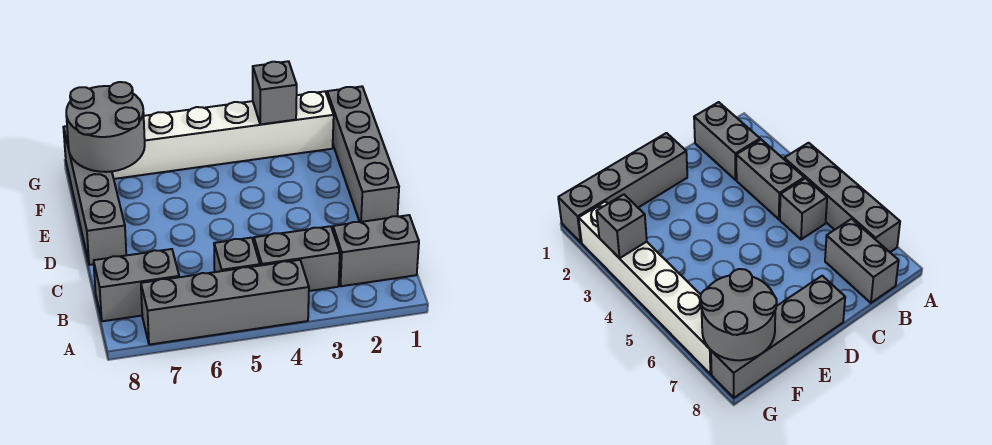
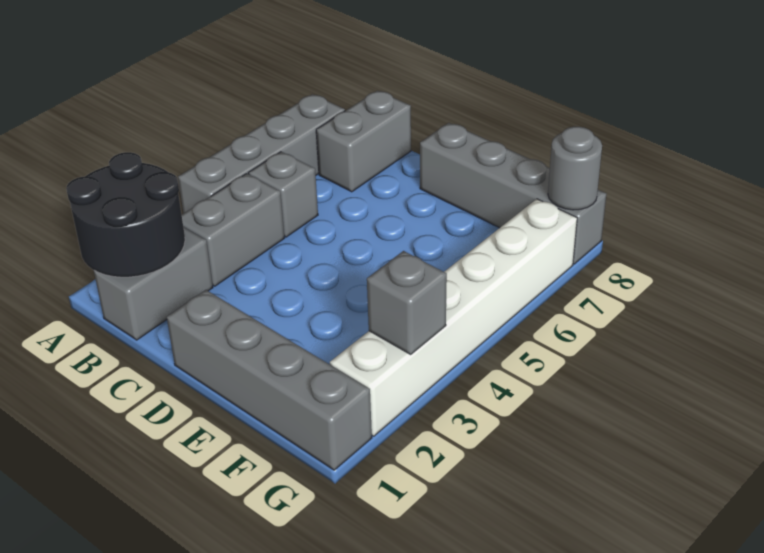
none -> black 2x2 round brick [66,152,185,277]
grey 2x2 round brick [66,82,145,172] -> grey 1x1 round brick [548,127,602,210]

